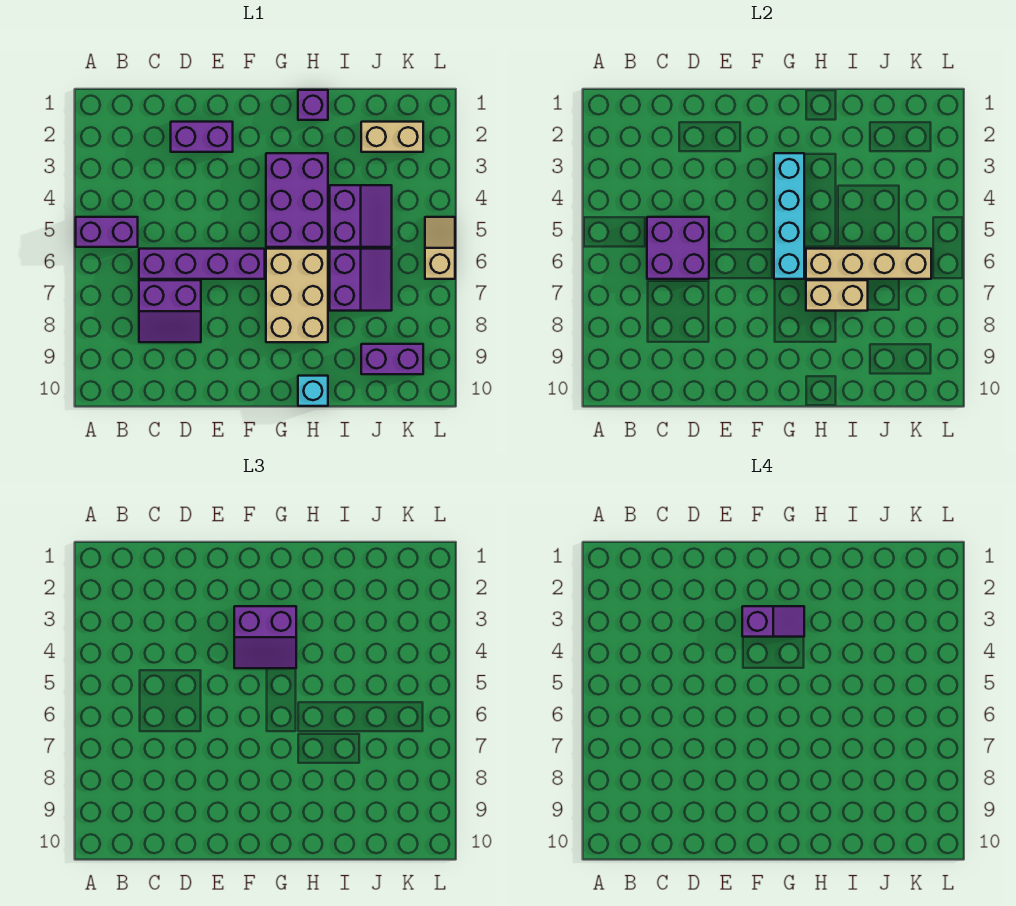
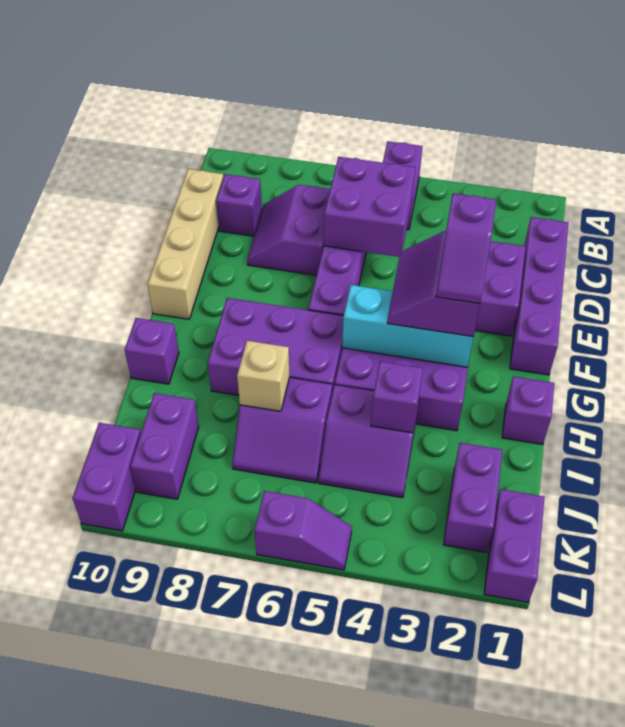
none -> purple 1x4 brick [510,217,568,375]
none -> purple 1x1 brick [216,174,262,236]
cyan 1x4 brick [774,153,804,279] -> cyan 1x3 brick [342,285,474,367]
tan 2x3 brick [266,249,328,342] -> purple 2x3 brick [208,298,344,395]
tan 1x4 brick [806,249,931,279] -> tan 1x4 brick moved to [147,169,223,319]
tan 1x2 brick [806,280,868,311] -> tan 1x1 brick [237,341,289,411]
cyan 1x1 brick [298,376,328,406] -> purple 1x1 brick [125,318,179,384]
none -> purple 1x1 brick [371,361,423,433]
tan 1x2 brick [361,122,423,152] -> purple 1x2 brick [444,443,502,552]
none -> purple 1x2 brick [484,489,545,602]
none -> purple 1x2 brick [73,423,141,531]
tan 1x2 slope [425,217,455,279] -> purple 1x2 slope [254,491,352,570]

